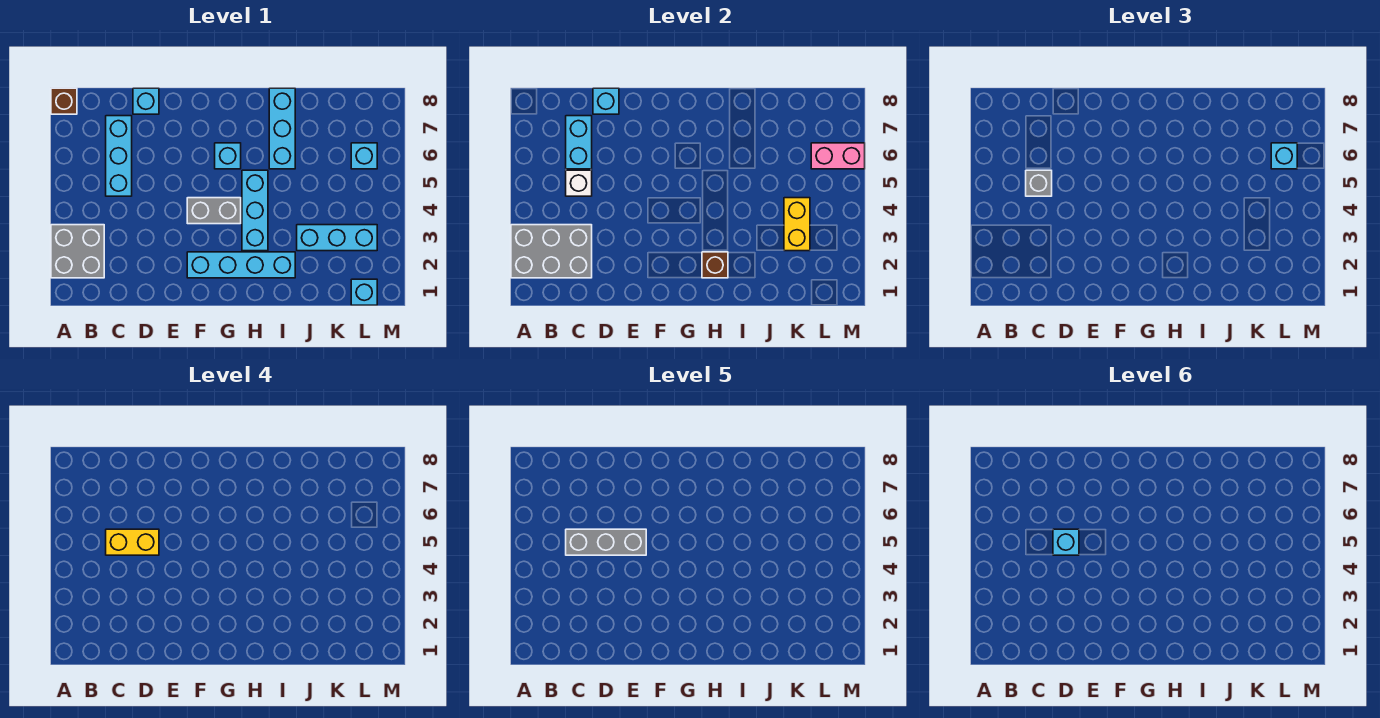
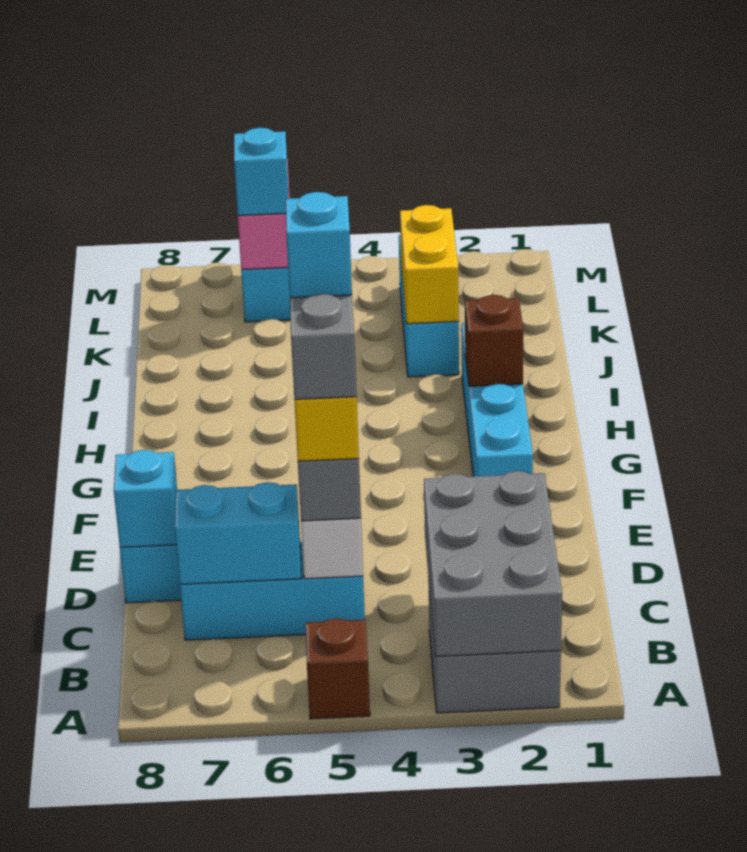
brown 1x1 brick [51,88,77,114] -> brown 1x1 brick moved to [306,618,370,719]
grey 1x2 brick [187,198,241,224] -> none
cyan 1x1 brick [215,143,241,169] -> none
cyan 1x3 brick [242,170,268,251] -> none
cyan 1x3 brick [269,88,295,169] -> none
yellow 1x2 brick [784,198,810,251] -> yellow 1x2 brick turned to [400,205,459,324]
cyan 1x1 brick [351,279,377,305] -> none

